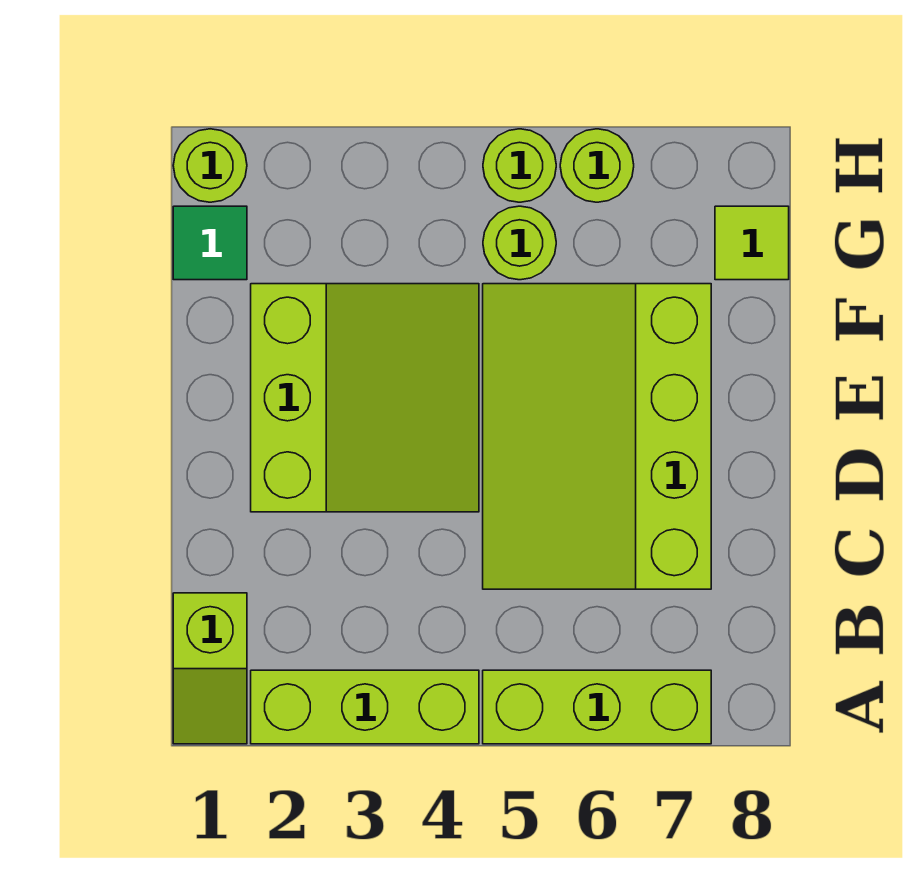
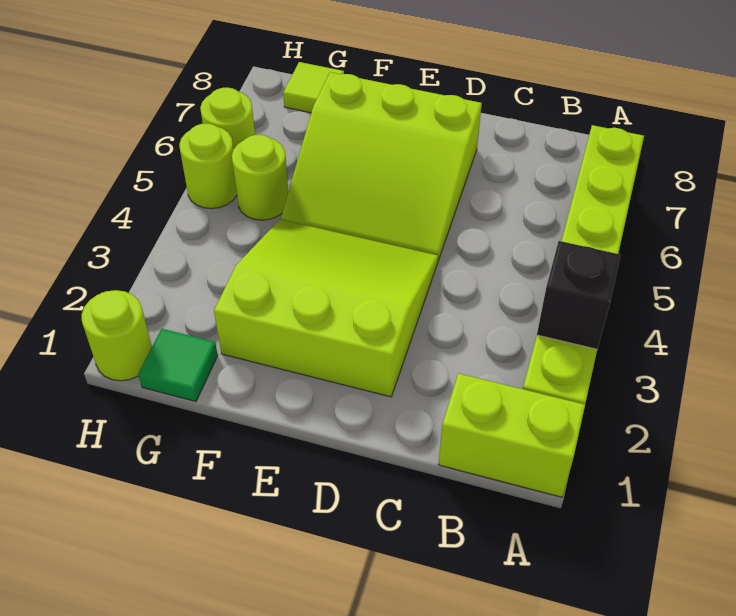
lime 1x2 slope [173,593,247,744] -> lime 1x2 brick [438,373,585,497]
none -> black 1x1 brick [537,241,621,349]
lime 3x4 slope [483,284,711,589] -> lime 3x3 slope [281,72,482,260]

